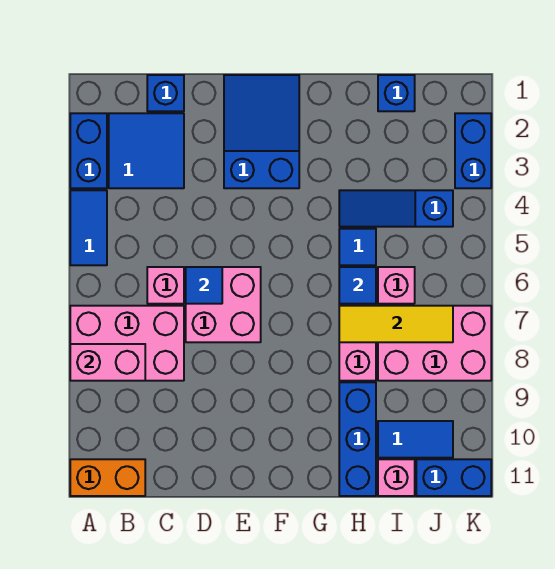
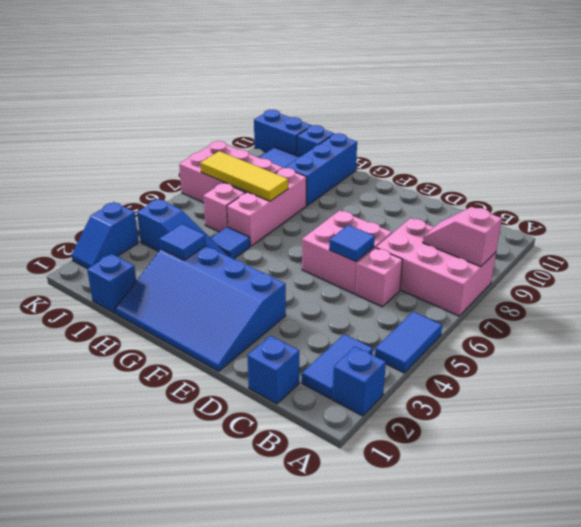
blue 1x2 brick [70,113,107,188] -> blue 1x1 brick [332,347,386,416]
pink 1x2 brick [70,344,145,381] -> pink 1x2 slope [423,207,502,267]
orange 1x2 brick [70,459,145,496] -> none
blue 2x2 tile [109,113,184,188] -> blue 1x2 tile [302,334,373,399]
blue 2x3 slope [224,75,299,188] -> blue 3x4 slope [115,246,286,371]
blue 1x1 tile [339,267,376,304] -> blue 1x1 tile moved to [160,224,206,260]
pink 1x1 brick [378,459,415,496] -> blue 1x1 brick [297,125,334,157]
blue 1x2 brick [455,113,491,188] -> blue 1x2 slope [72,202,139,269]

